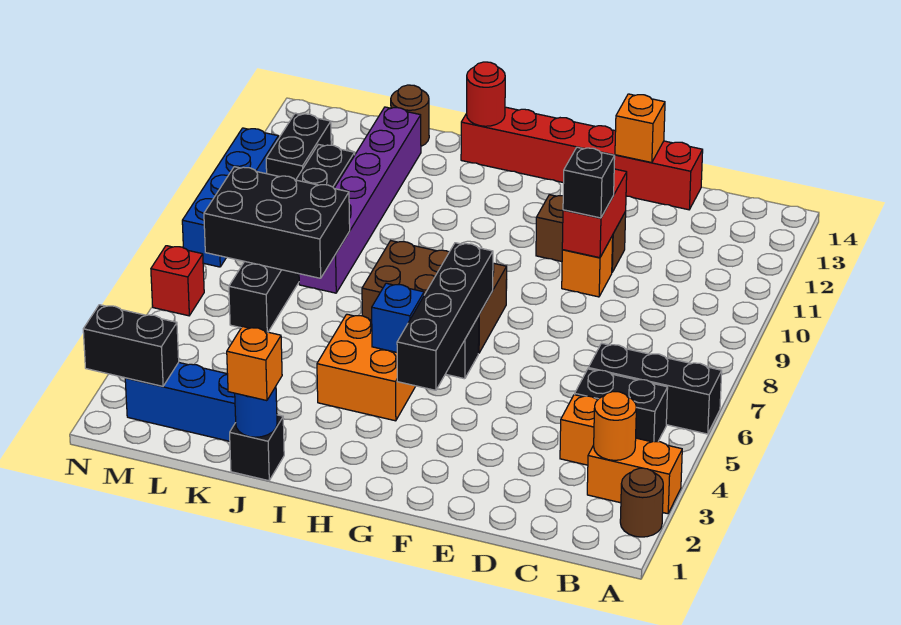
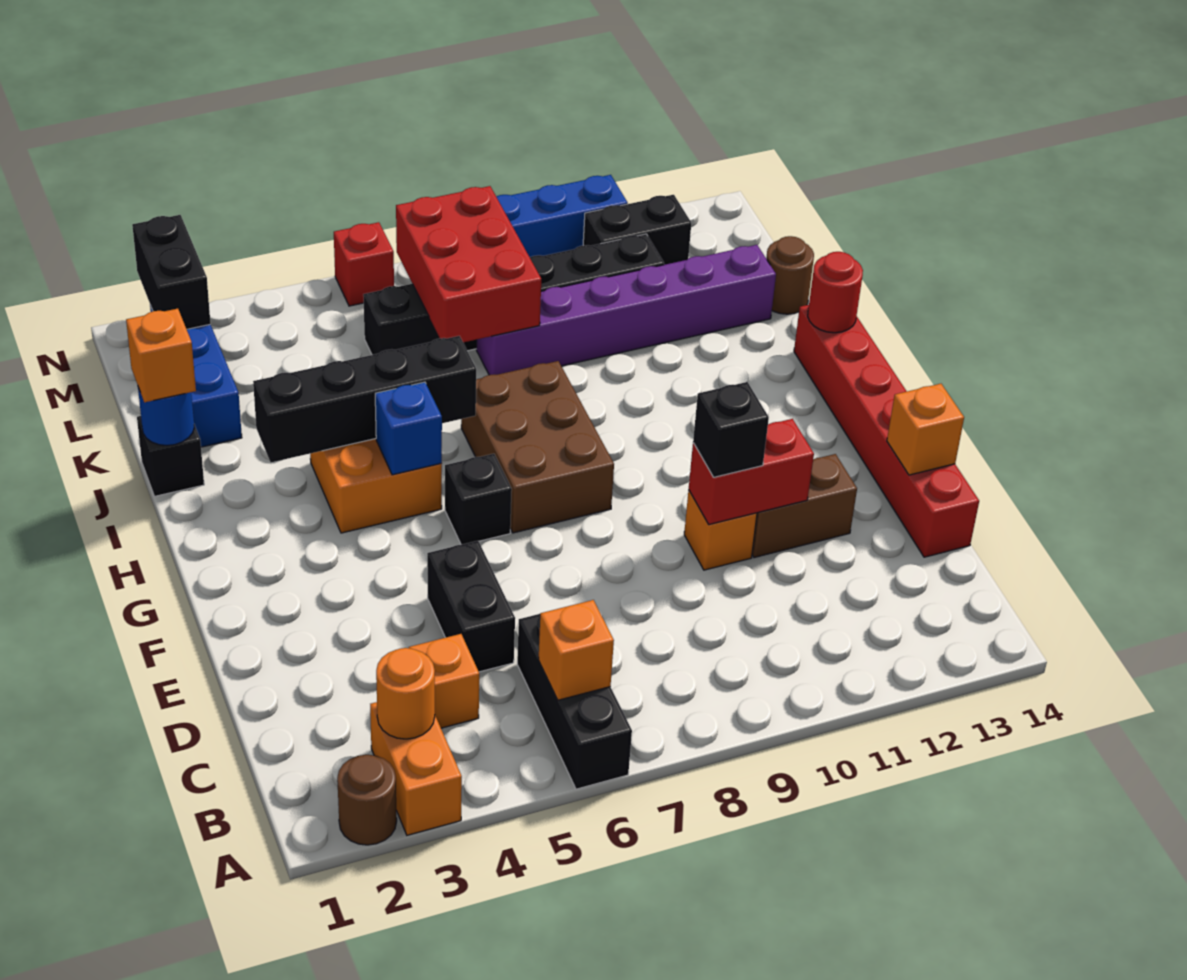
black 1x2 brick [575,369,668,442] -> black 1x2 brick moved to [427,541,515,672]
none -> orange 1x1 brick [539,600,614,700]
brown 1x2 brick [536,195,626,272] -> brown 1x2 brick turned to [752,454,857,558]
black 1x4 brick [397,243,493,390] -> black 1x4 brick moved to [253,336,476,462]
black 2x3 brick [204,167,350,278] -> red 2x3 brick [396,186,541,342]

